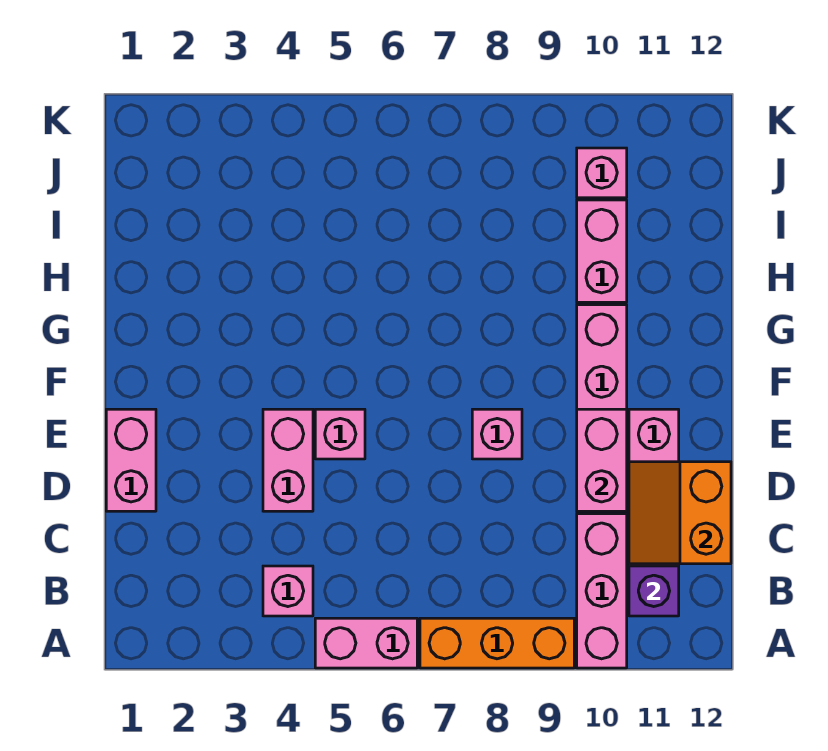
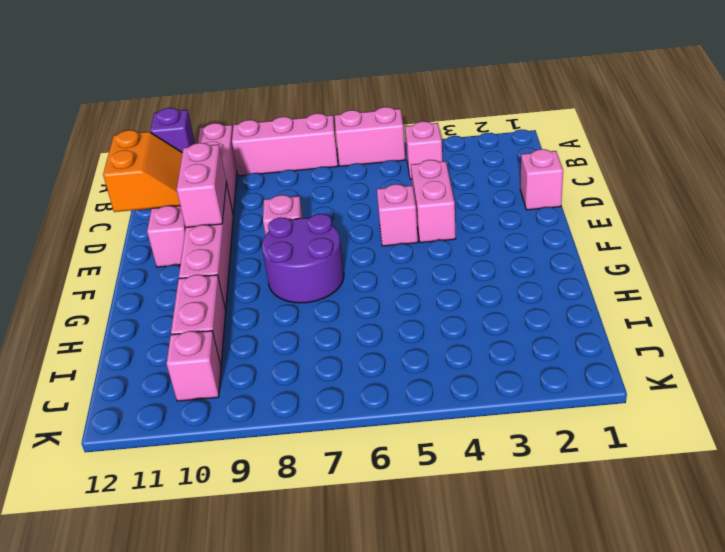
orange 1x3 brick [420,618,574,668] -> pink 1x3 brick [232,113,338,176]
pink 1x2 brick [106,409,156,511] -> pink 1x1 brick [520,149,563,210]
none -> purple 2x2 round brick [262,214,344,303]

